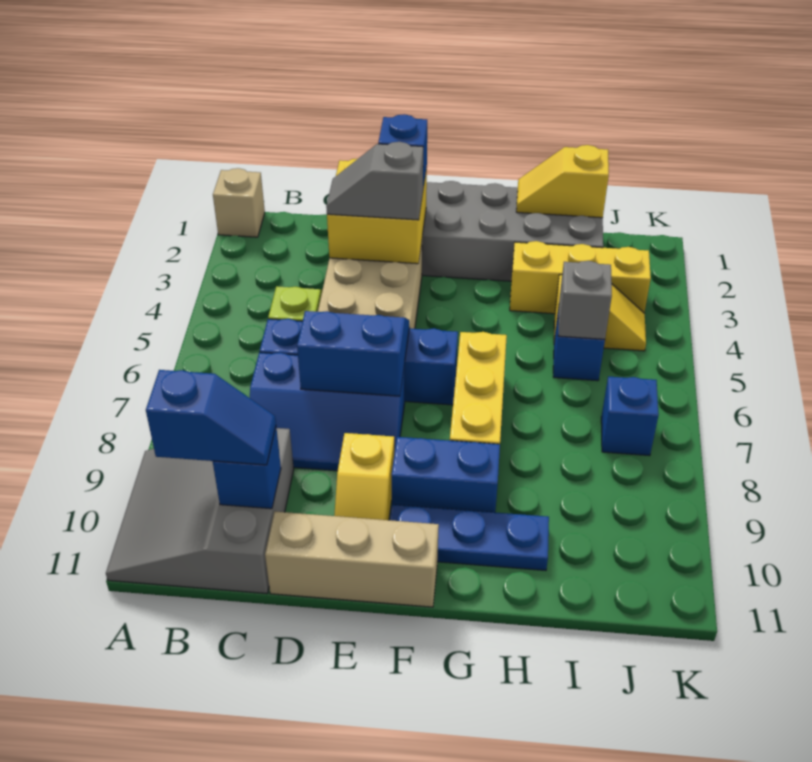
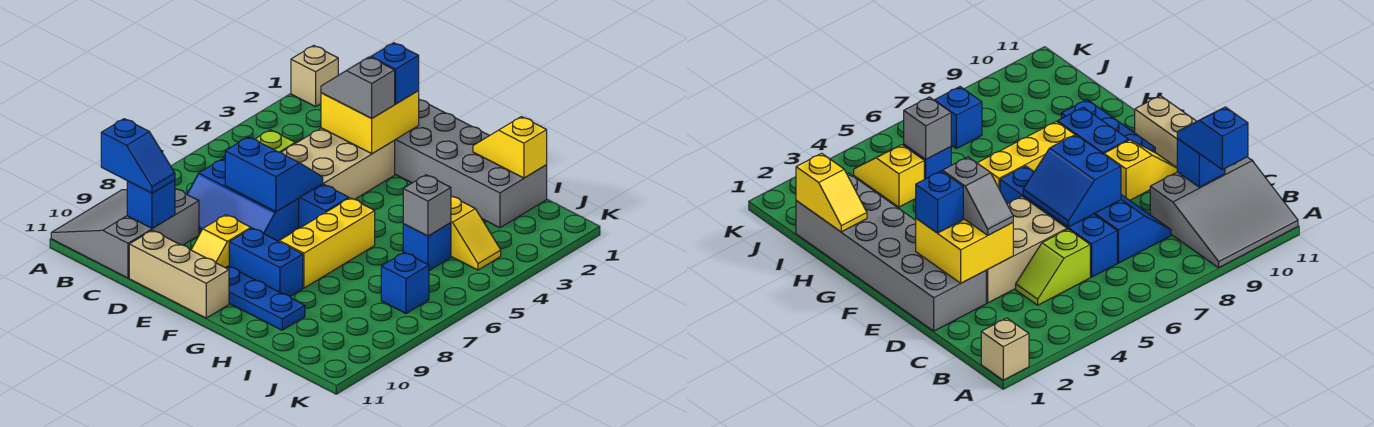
yellow 1x3 brick [510,241,651,314] -> none

